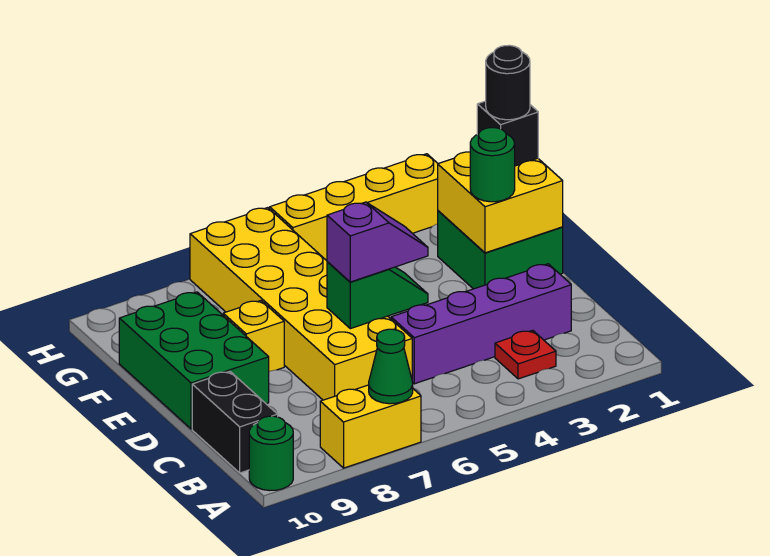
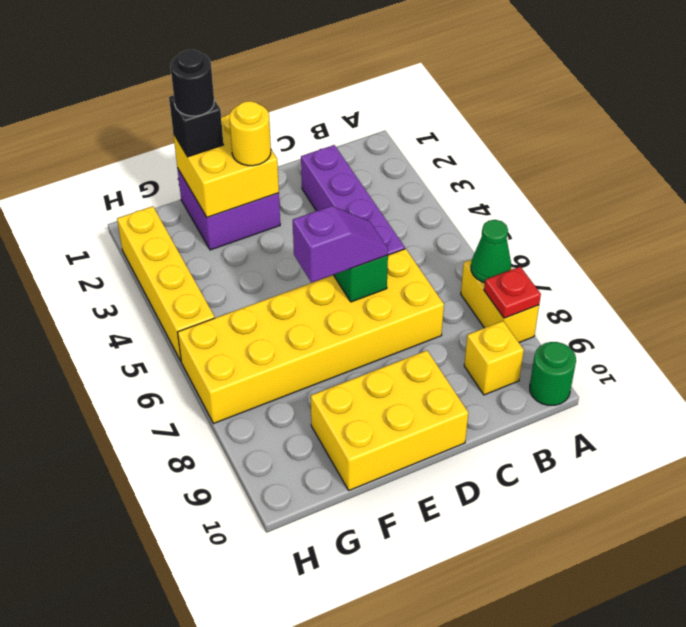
red 1x1 plate [495,330,556,379] -> red 1x1 plate moved to [484,267,541,318]
black 1x2 brick [192,371,278,473] -> none
purple 1x2 slope [327,202,428,282] -> purple 1x2 slope turned to [293,206,388,283]
green 2x3 brick [119,292,269,429] -> yellow 2x3 brick [311,351,468,490]
green 2x2 brick [438,211,563,289] -> purple 2x2 brick [177,168,280,250]
green 1x1 round brick [470,128,515,202] -> yellow 1x1 round brick [229,101,271,166]
yellow 1x1 brick [223,301,284,372] -> yellow 1x1 brick moved to [464,321,524,395]

